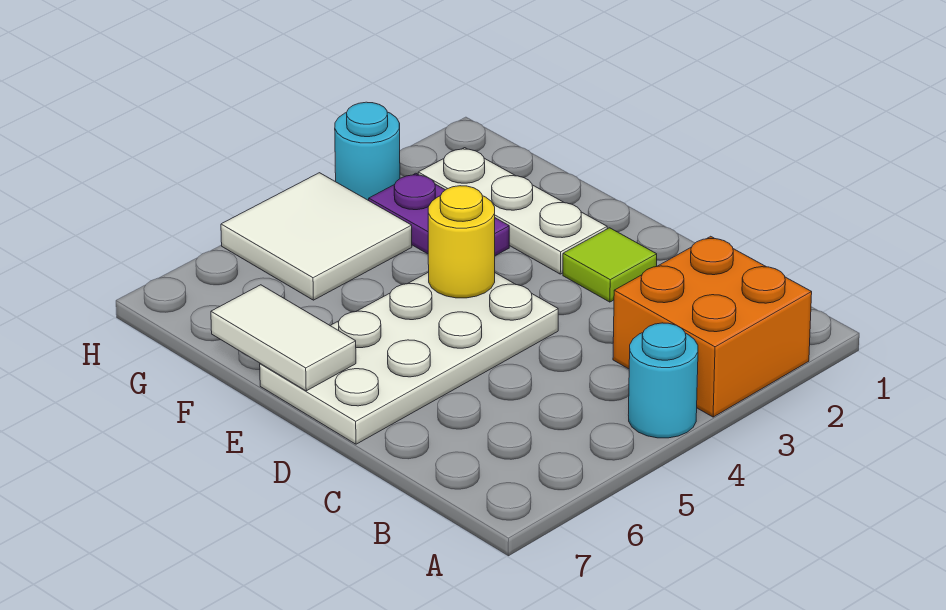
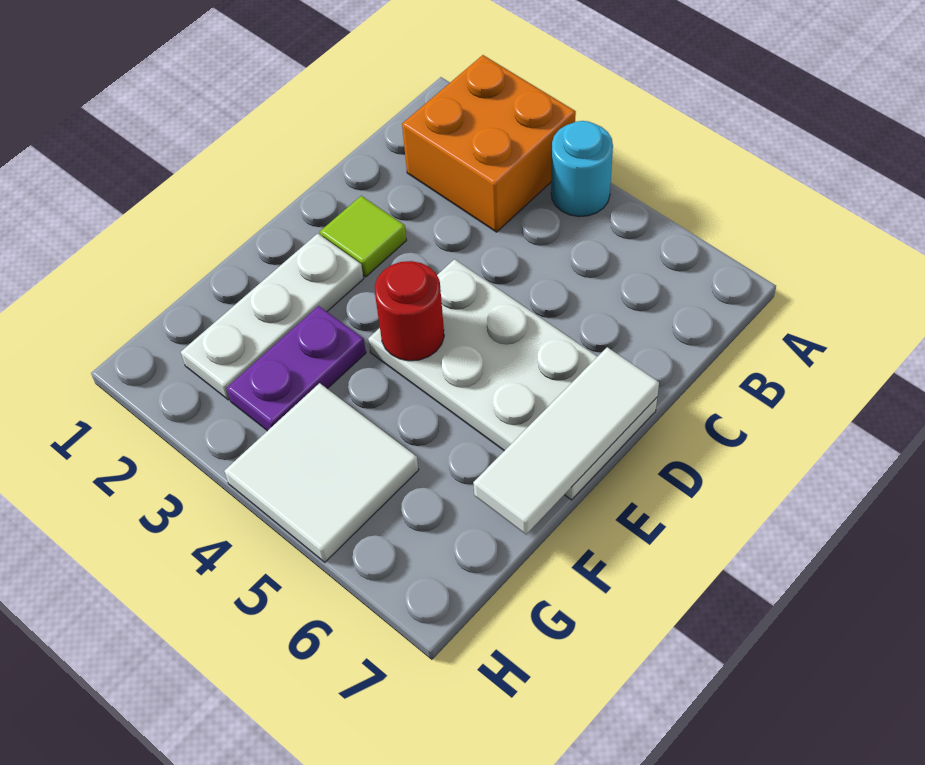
yellow 1x1 round brick [428,186,495,298] -> red 1x1 round brick [375,261,444,361]
white 1x2 tile [211,285,356,391] -> white 1x3 tile [473,347,659,534]
cyan 1x1 round brick [335,102,400,200] -> none

